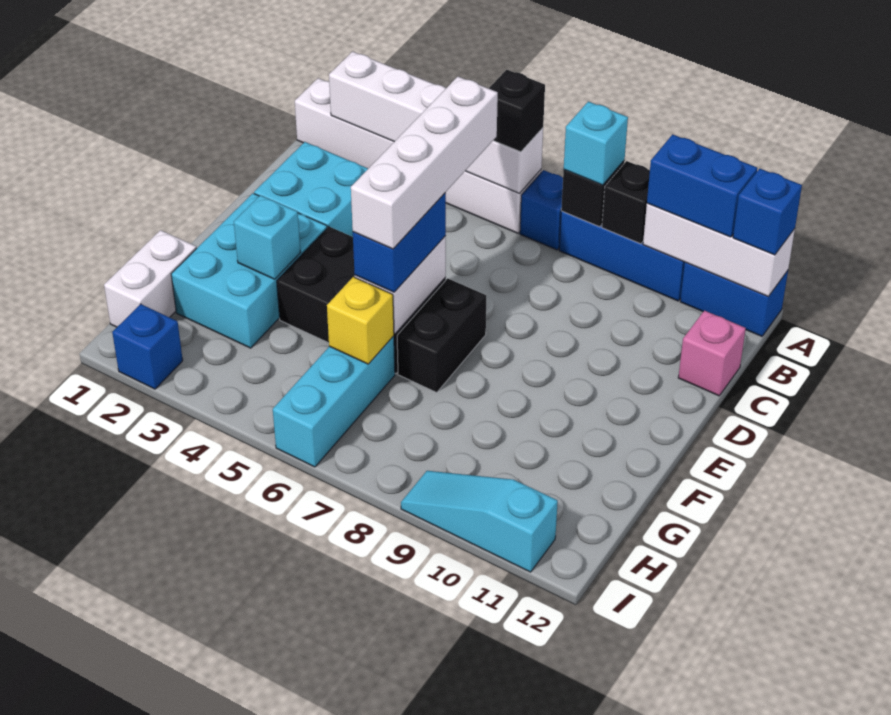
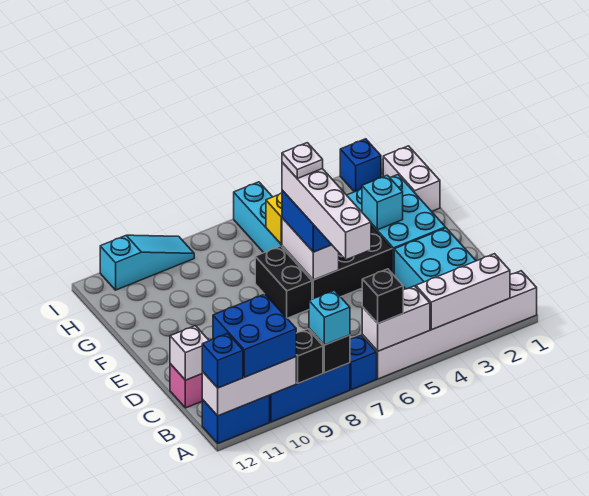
blue 1x2 brick [647,134,757,237] -> blue 2x2 brick [213,294,296,377]
none -> white 1x1 brick [170,326,209,380]
none -> white 1x1 plate [282,143,323,178]

